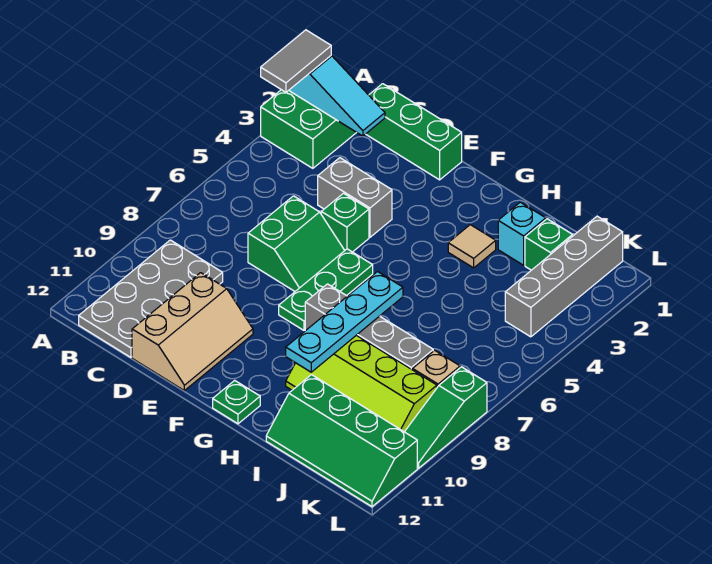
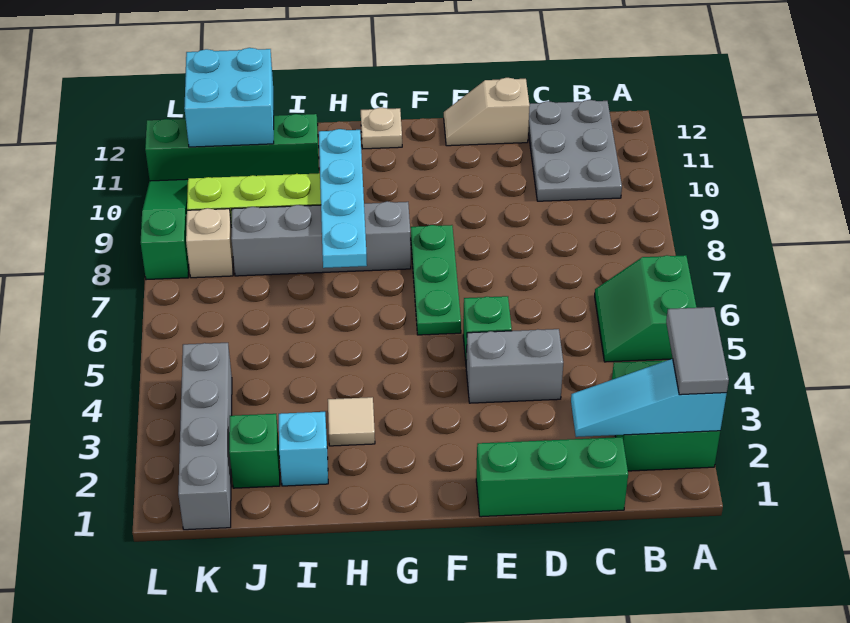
grey 2x4 plate [79,240,223,357] -> grey 2x3 plate [528,100,622,201]
green 2x2 slope [248,196,345,291] -> green 2x2 slope moved to [595,255,697,362]
tan 2x3 slope [132,273,253,391] -> tan 1x2 slope [444,78,530,146]
green 1x1 plate [213,380,260,424] -> tan 1x1 plate [361,107,402,149]
none -> cyan 2x2 brick [184,48,274,147]

